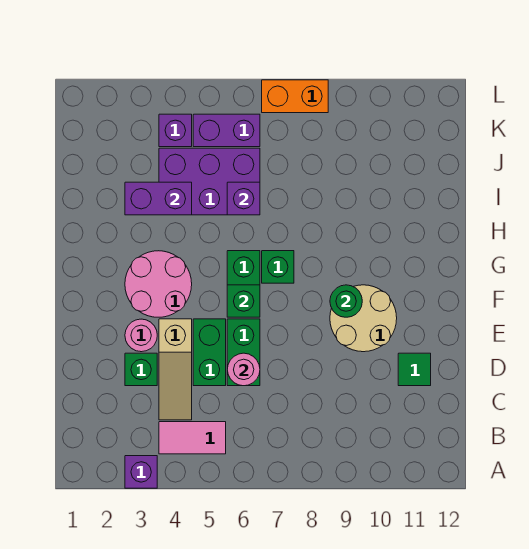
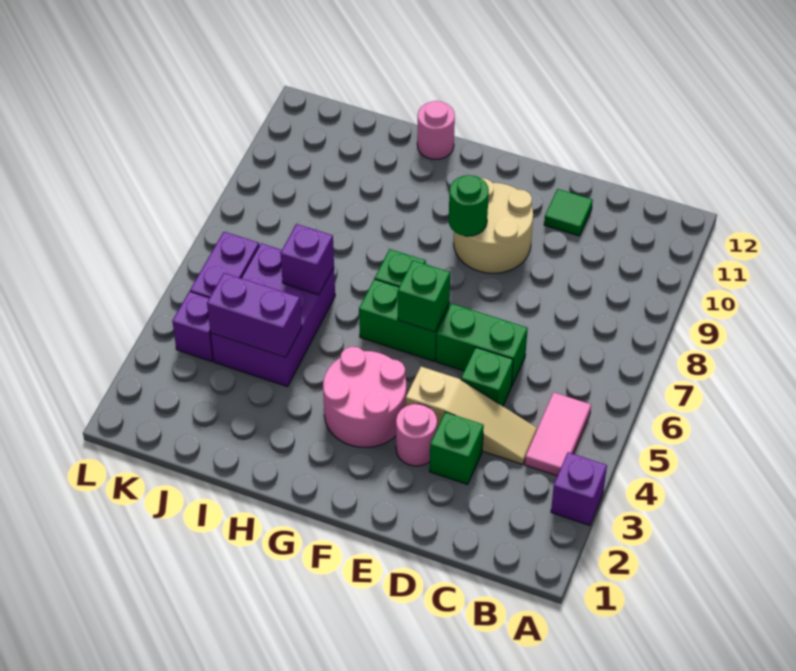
green 1x2 brick [193,319,226,386] -> green 1x1 brick [461,347,513,406]
pink 1x1 round brick [227,353,260,386] -> pink 1x1 round brick moved to [417,101,455,160]
purple 1x2 brick [125,182,192,215] -> purple 1x2 brick turned to [207,273,302,357]
orange 1x2 brick [262,80,328,113] -> none

